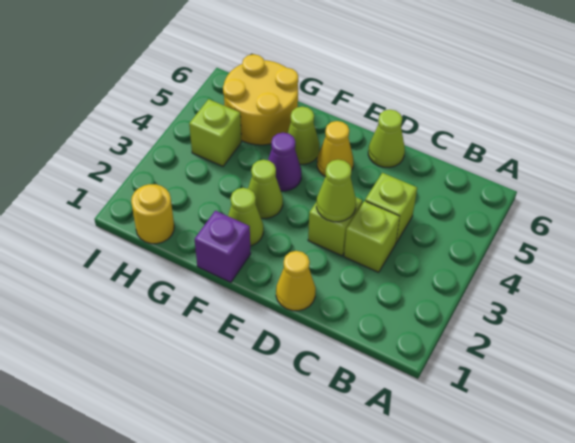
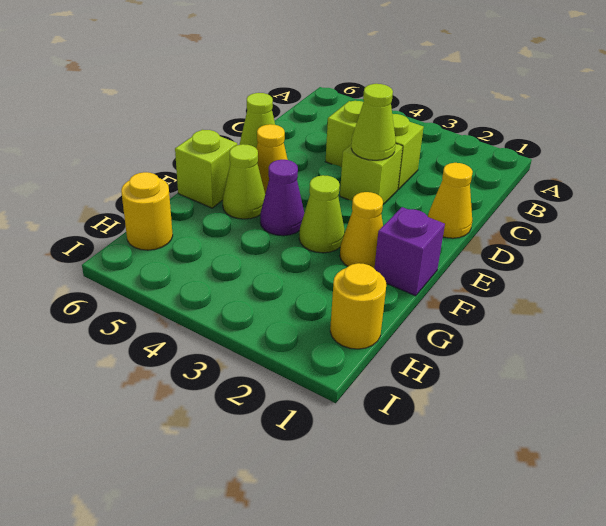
lime 1x1 cone [228,188,263,246] -> yellow 1x1 cone [340,192,383,268]
yellow 2x2 round brick [223,54,298,145] -> yellow 1x1 round brick [121,172,173,250]
lime 1x1 brick [189,99,241,166] -> lime 1x1 brick moved to [175,130,237,208]

